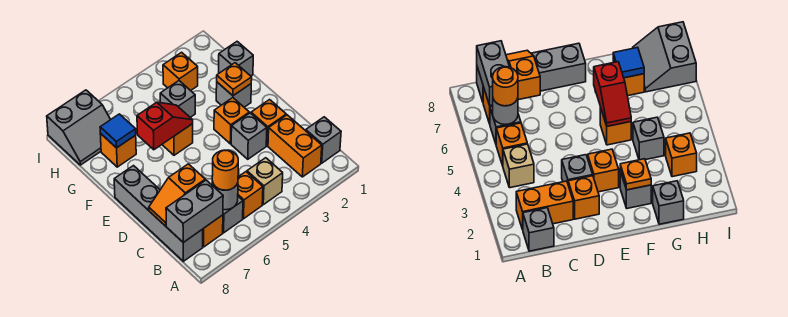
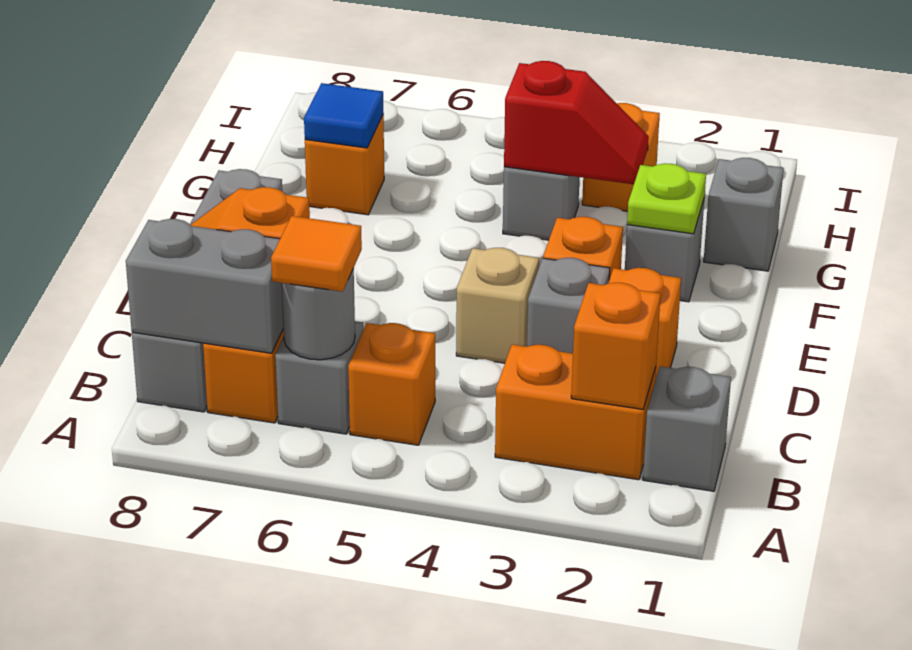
orange 1x2 brick [268,115,322,177] -> orange 1x2 brick turned to [495,345,656,480]
tan 1x1 brick [247,158,283,205] -> tan 1x1 brick moved to [456,248,539,363]
orange 1x1 round brick [212,150,238,190] -> orange 1x1 tile [271,216,362,292]
orange 1x1 plate [217,63,252,96] -> lime 1x1 plate [627,163,706,234]
orange 1x1 brick [162,124,193,155] -> orange 1x1 brick moved to [571,283,661,409]
red 1x2 slope [137,102,193,150] -> red 1x2 slope moved to [504,61,649,184]
grey 2x2 slope [47,90,111,165] -> none

